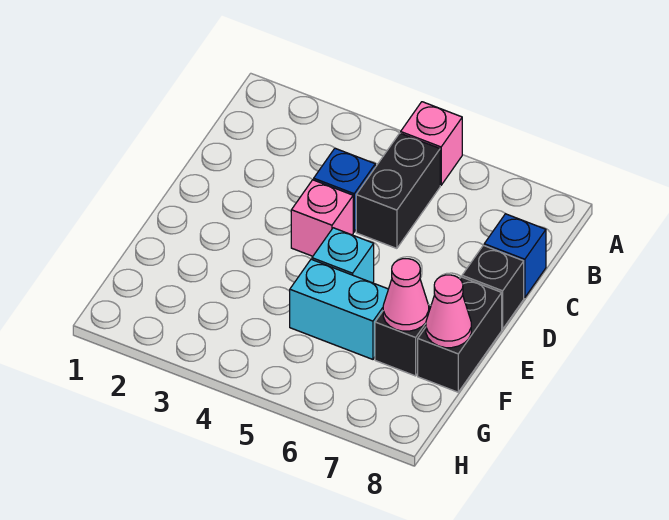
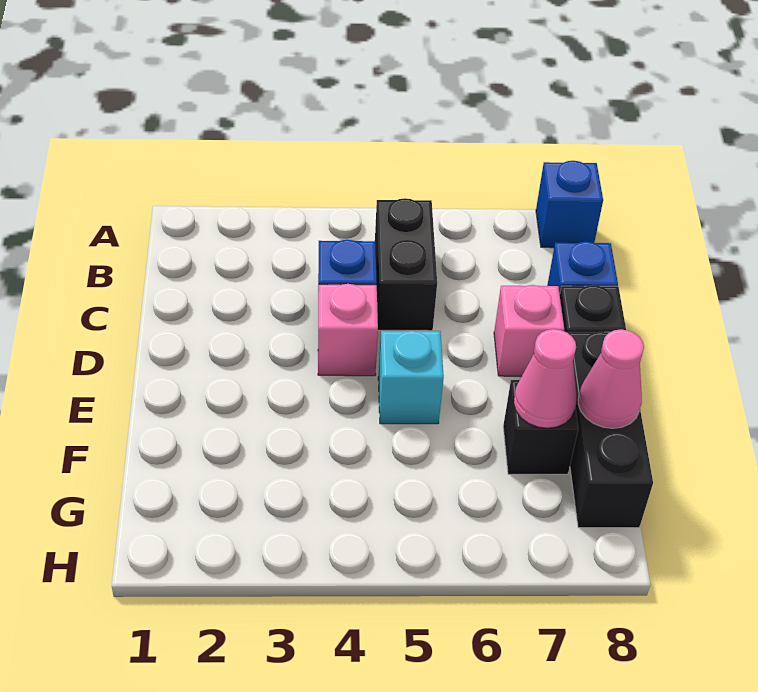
pink 1x1 brick [401,102,462,185] -> pink 1x1 brick moved to [494,285,564,376]
none -> blue 1x1 brick [536,161,603,248]
black 1x2 brick [418,277,502,392] -> black 1x3 brick [568,332,653,528]
cyan 1x2 brick [290,259,388,359] -> none

